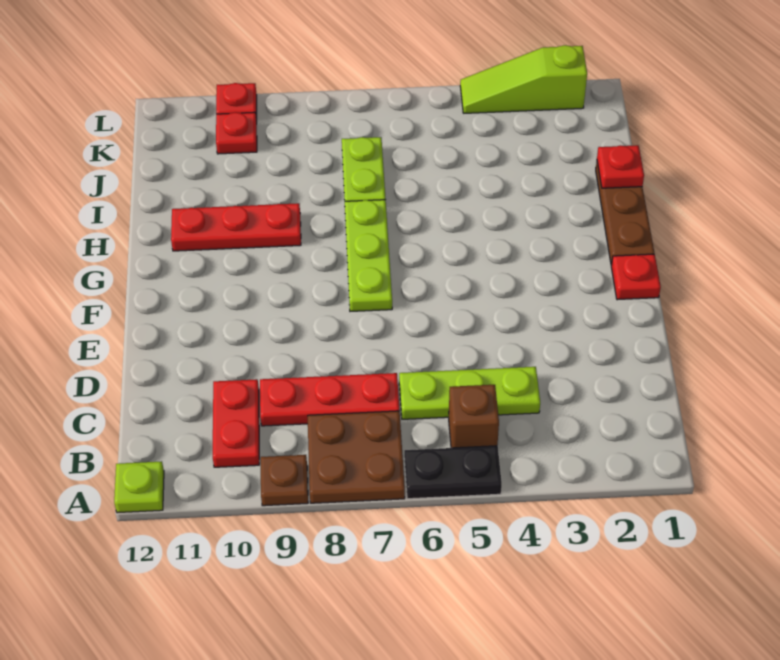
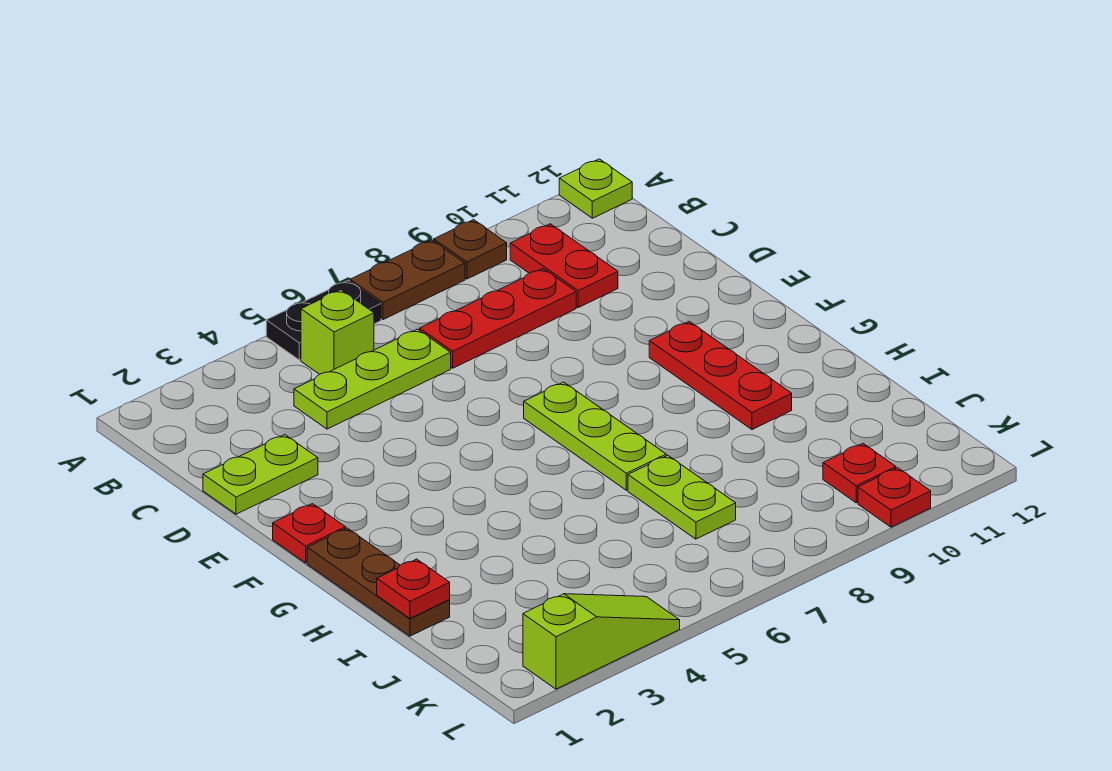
brown 2x2 plate [308,411,405,503] -> brown 1x2 plate [350,240,465,320]
brown 1x1 brick [449,385,499,448] -> lime 1x1 brick [301,290,374,374]
none -> lime 1x2 plate [203,435,318,514]
red 1x3 plate [171,203,301,251] -> red 1x3 plate turned to [649,321,792,430]

